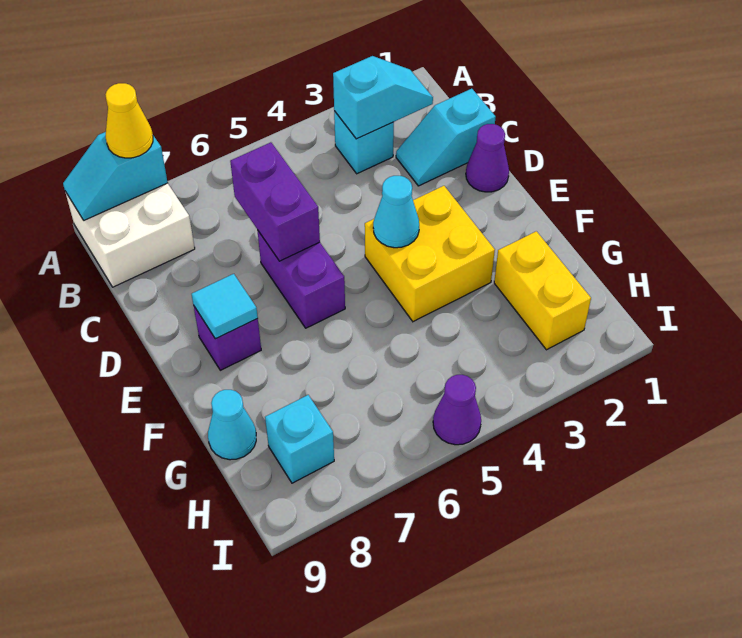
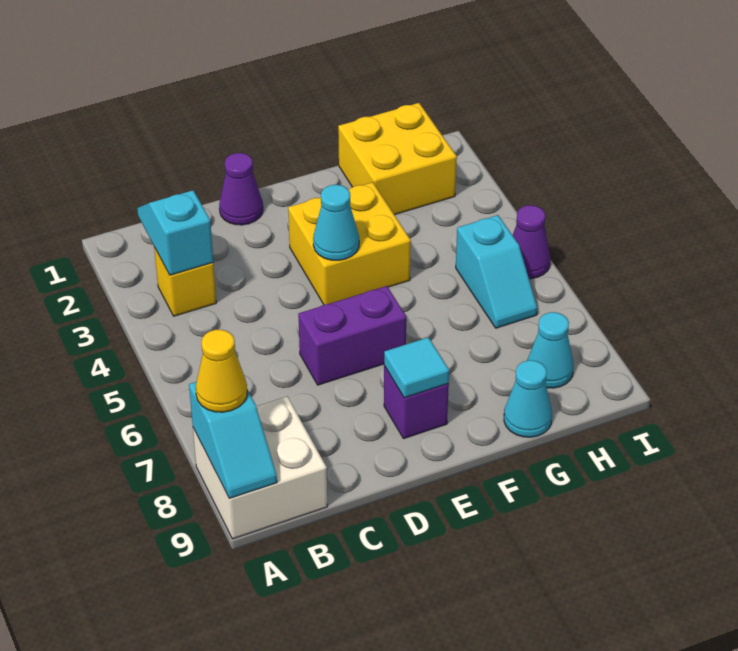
cyan 1x1 brick [334,111,394,174] -> yellow 1x1 brick [154,247,216,316]
cyan 1x2 slope [396,89,496,186] -> cyan 1x2 slope moved to [456,215,537,328]
purple 1x2 brick [230,142,320,261] -> none
yellow 1x2 brick [494,231,591,350] -> yellow 2x2 brick [338,103,457,215]
cyan 1x1 brick [265,395,334,483] -> cyan 1x1 cone [527,312,574,388]

